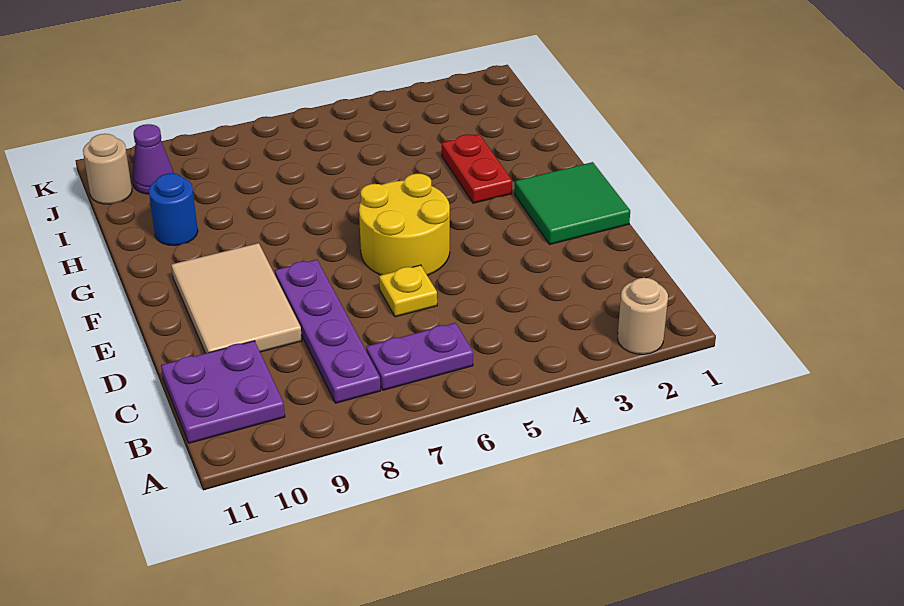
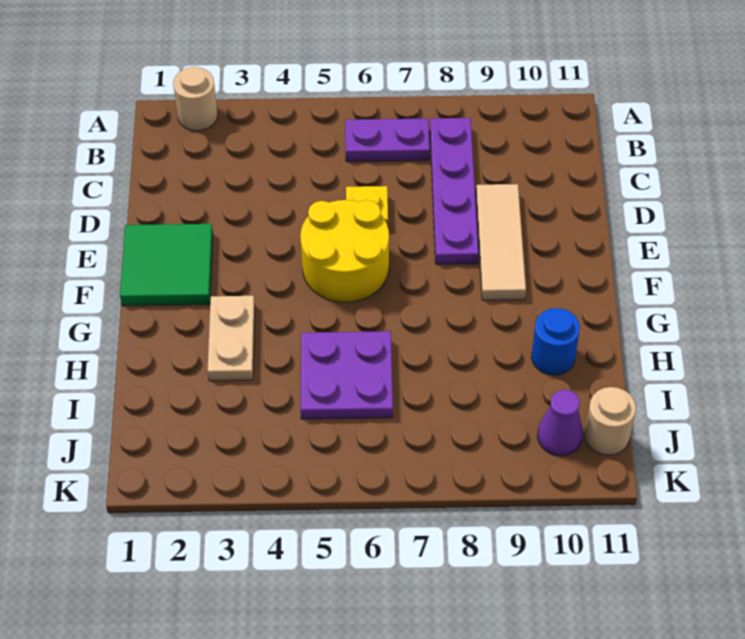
purple 2x2 plate [161,341,285,443] -> purple 2x2 plate moved to [300,331,393,419]
tan 2x3 tile [171,243,302,353] -> tan 1x3 tile [476,184,526,300]
red 1x2 plate [442,134,512,203] -> tan 1x2 plate [207,296,255,381]

